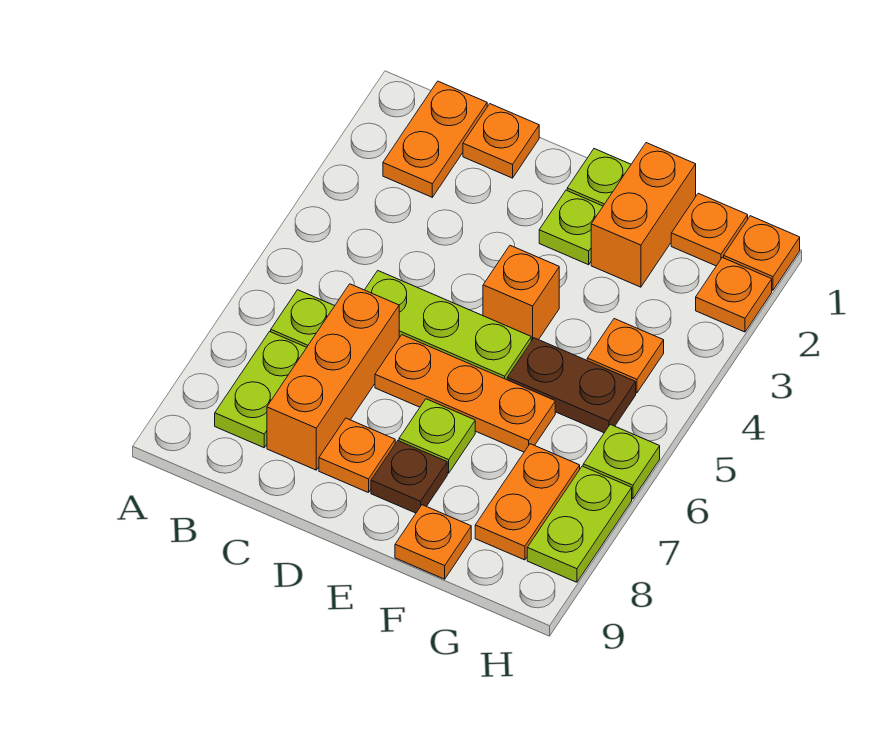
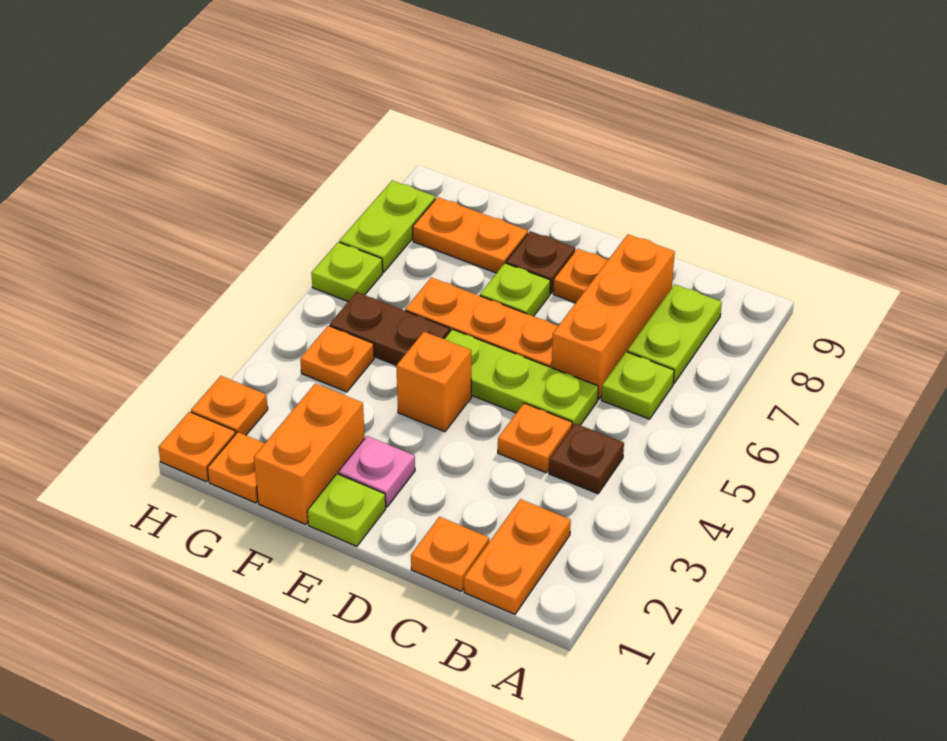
none -> brown 1x1 plate [549,423,624,494]
lime 1x1 plate [539,190,603,265] -> pink 1x1 plate [338,436,415,507]
orange 1x1 plate [395,505,471,579] -> orange 1x1 plate moved to [498,403,572,473]
orange 1x2 plate [475,444,580,560] -> orange 1x2 plate turned to [413,197,528,273]

